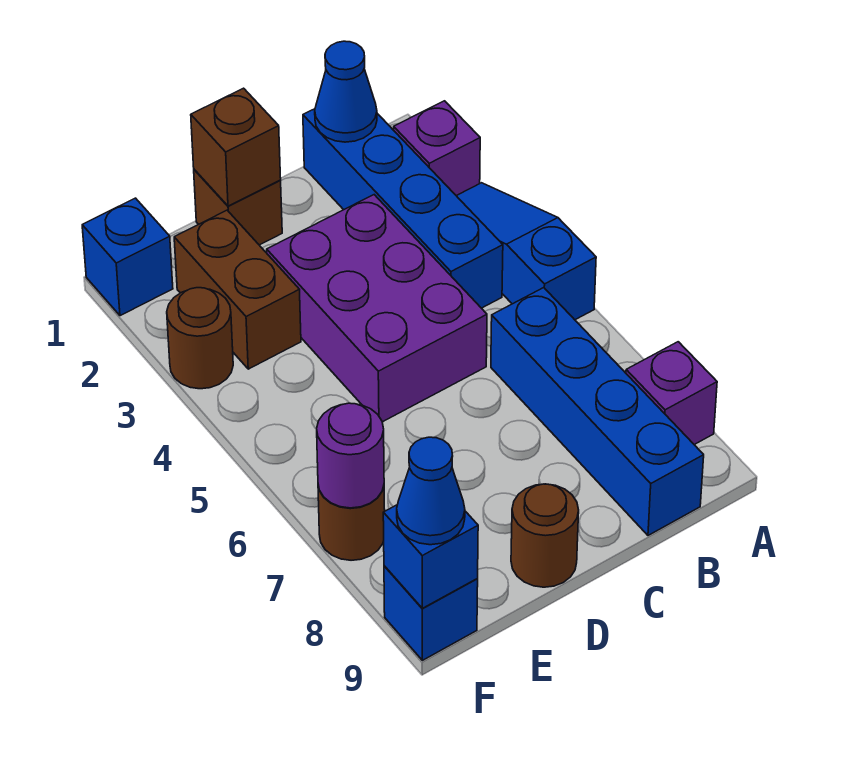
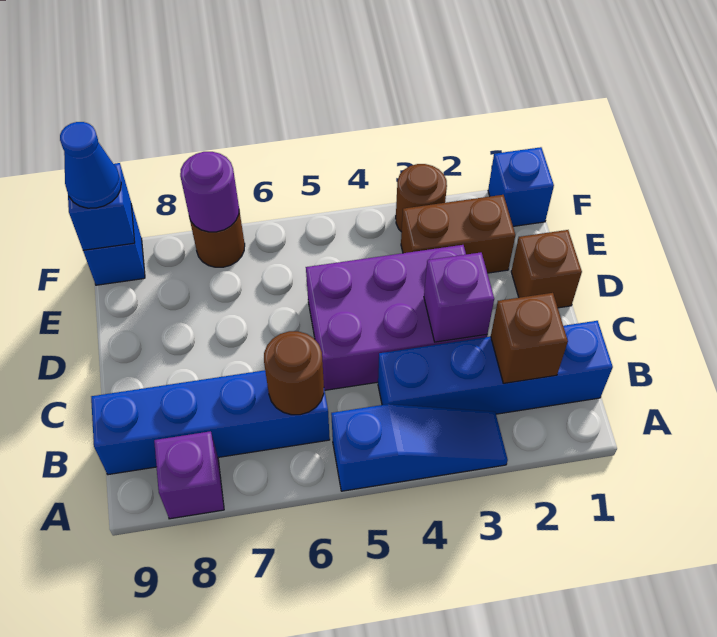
purple 1x1 brick [394,101,480,196] -> purple 1x1 brick moved to [424,252,494,342]
blue 1x1 cone [315,41,377,142] -> none
brown 1x1 brick [191,88,281,206] -> brown 1x1 brick moved to [491,293,568,384]
brown 1x1 round brick [511,484,579,587] -> brown 1x1 round brick moved to [264,331,324,415]

